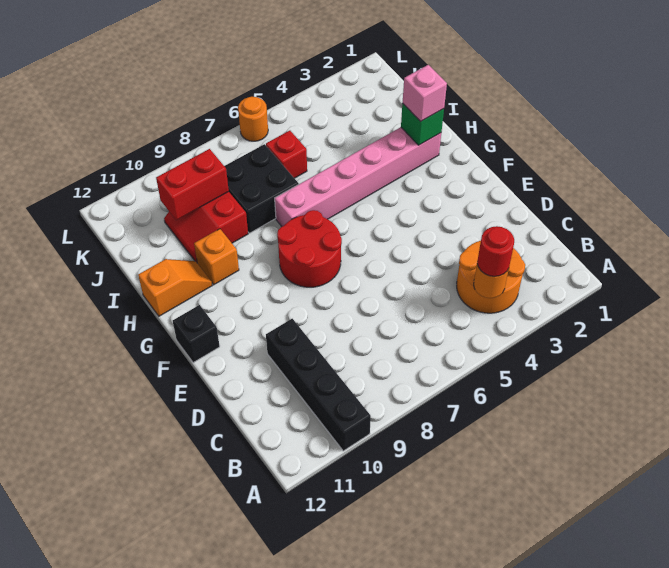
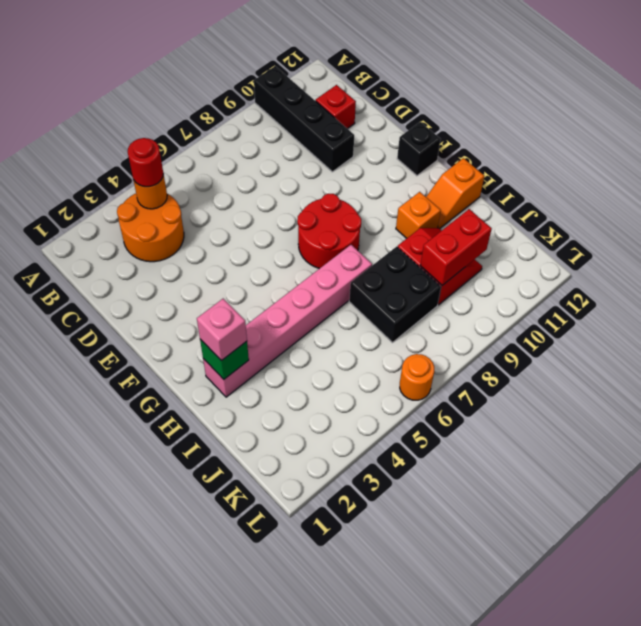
red 1x1 brick [266,131,307,178] -> red 1x1 brick moved to [316,85,356,129]

